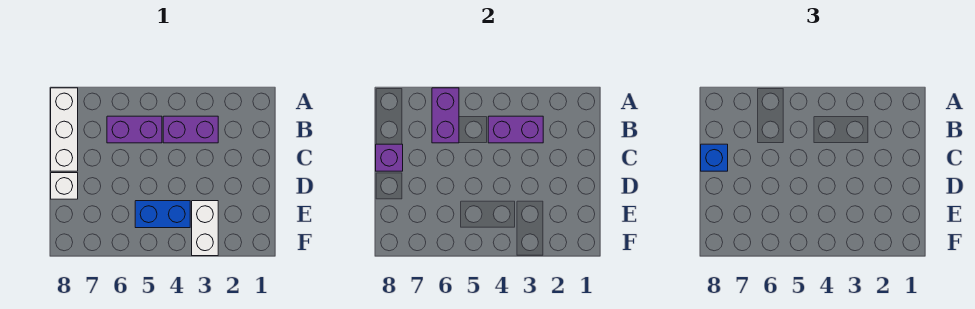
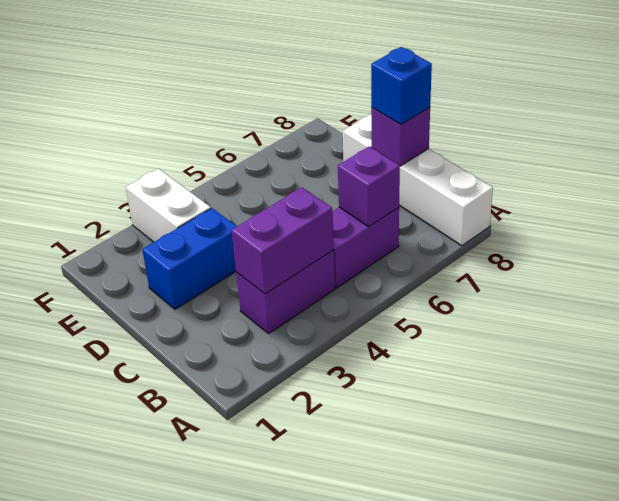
purple 1x2 brick [432,88,459,143] -> purple 1x1 brick [338,147,400,227]
blue 1x2 brick [135,201,190,228] -> blue 1x2 brick moved to [142,208,237,309]

